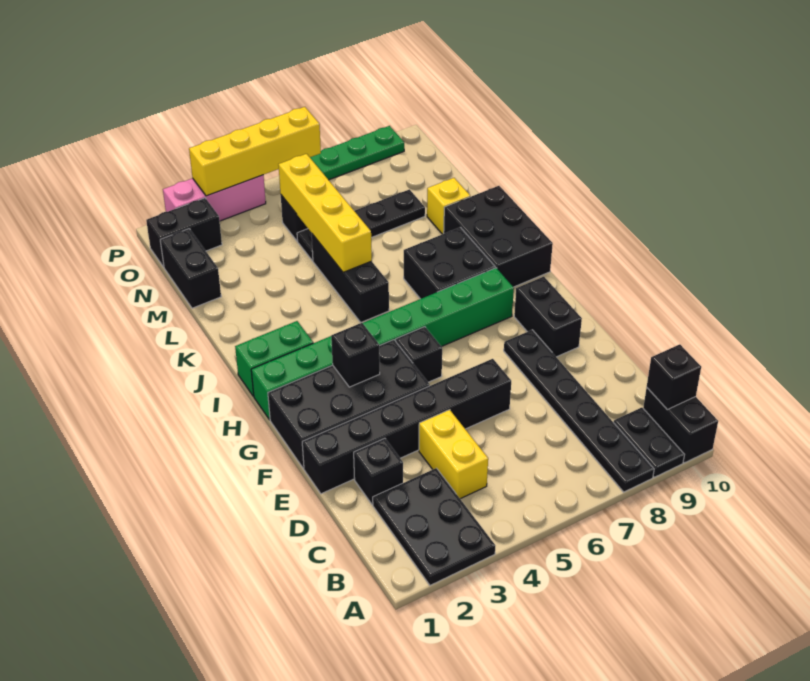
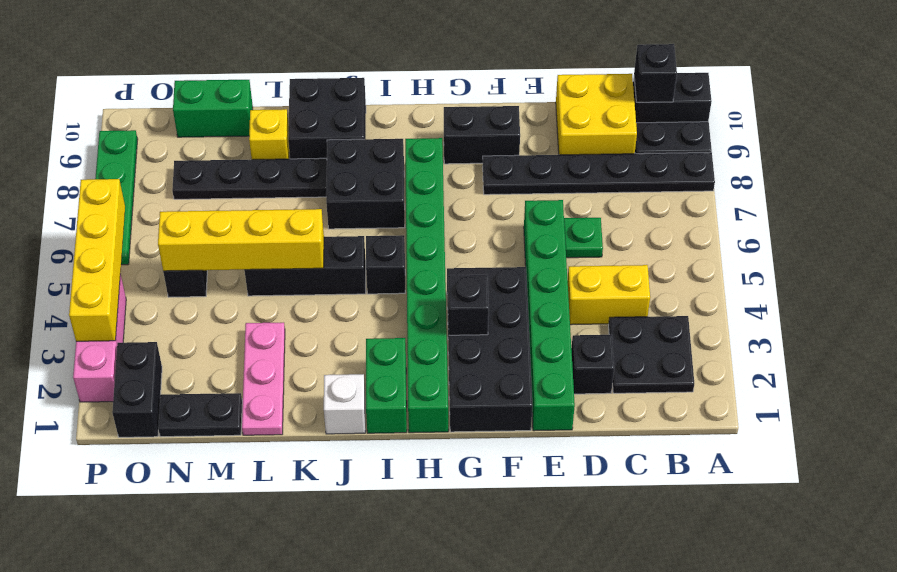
black 2x3 plate [373,468,495,585] -> black 2x2 plate [609,316,694,393]
none -> yellow 2x2 brick [556,74,637,155]
none -> green 1x1 plate [564,218,603,258]
black 1x6 brick [302,359,511,494] -> green 1x6 brick [524,200,575,431]
black 1x1 brick [396,327,442,382] -> black 1x1 brick moved to [366,235,405,294]
black 2x3 brick [444,186,553,287] -> black 2x2 brick [288,78,366,159]
none -> white 1x1 brick [324,374,365,434]
none -> pink 1x3 plate [242,322,285,435]
black 1x2 brick [160,229,221,308] -> black 1x2 plate [158,393,242,437]
black 1x4 plate [297,189,425,261] -> black 1x4 plate turned to [172,158,327,199]
none -> green 1x2 brick [173,80,253,137]

